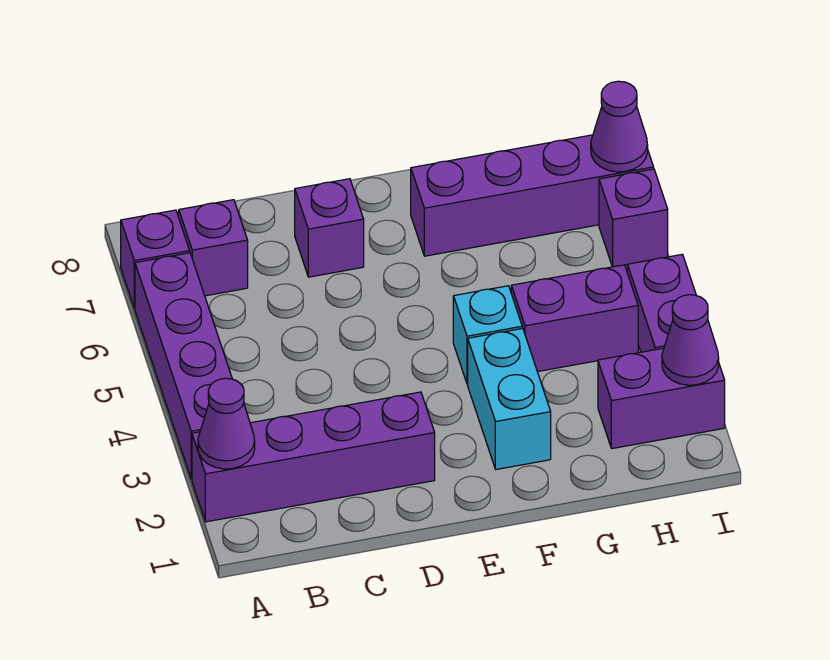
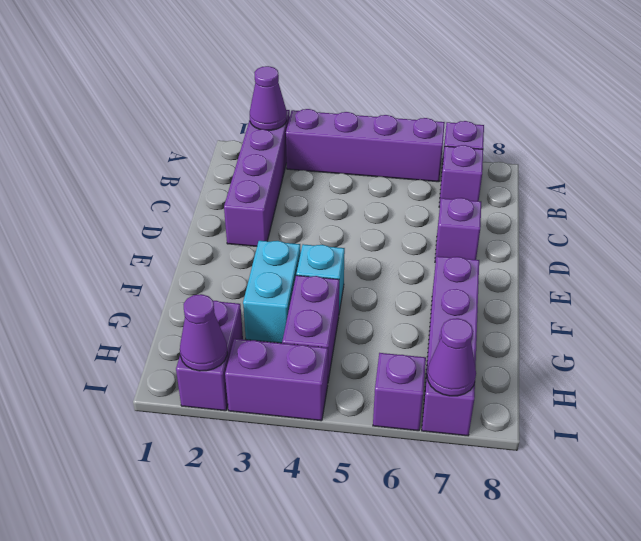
cyan 1x2 brick [468,328,551,469] -> cyan 1x2 brick turned to [243,241,301,343]

